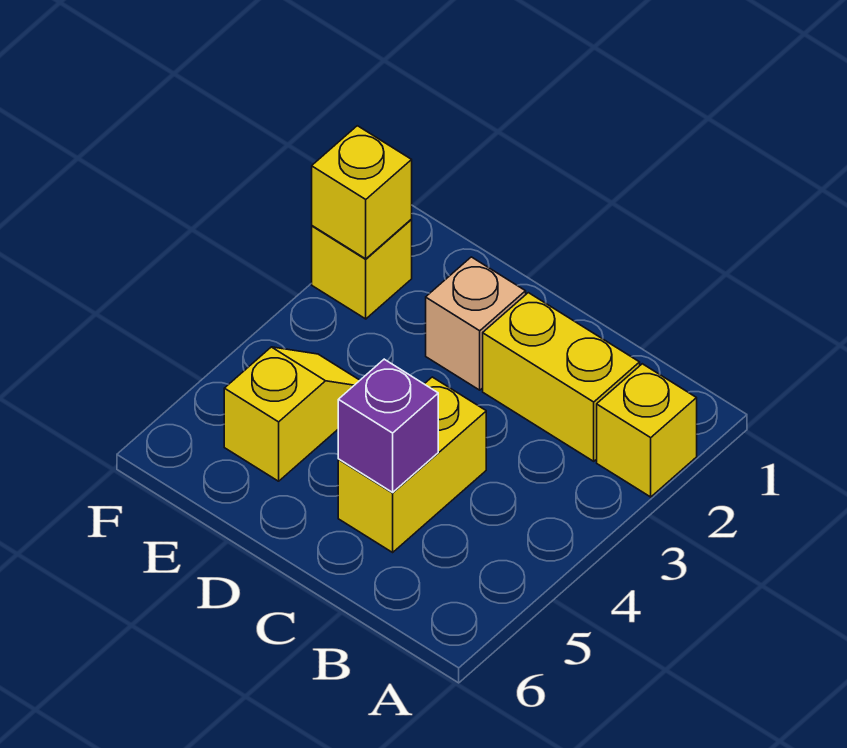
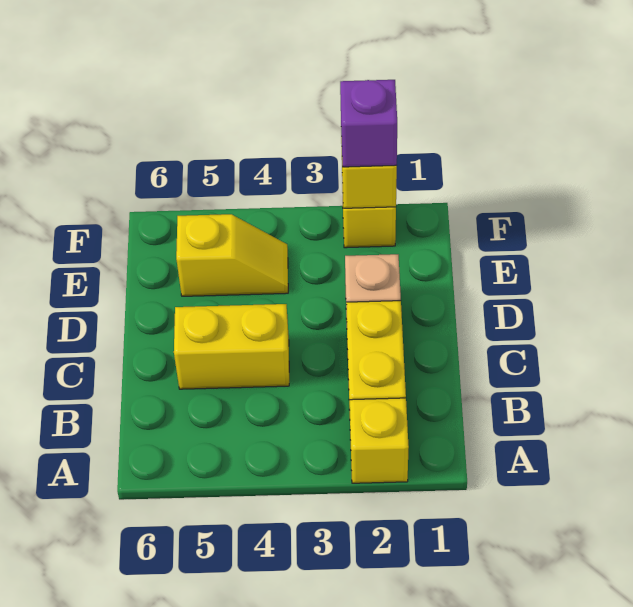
purple 1x1 brick [338,359,438,492] -> purple 1x1 brick moved to [340,80,397,167]

